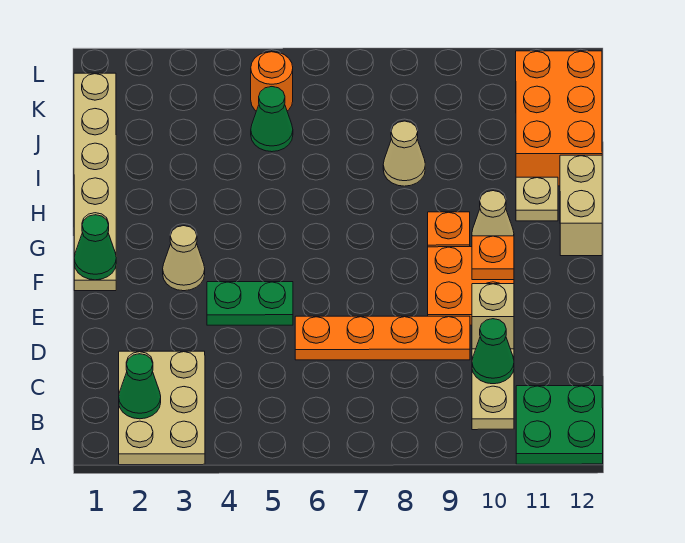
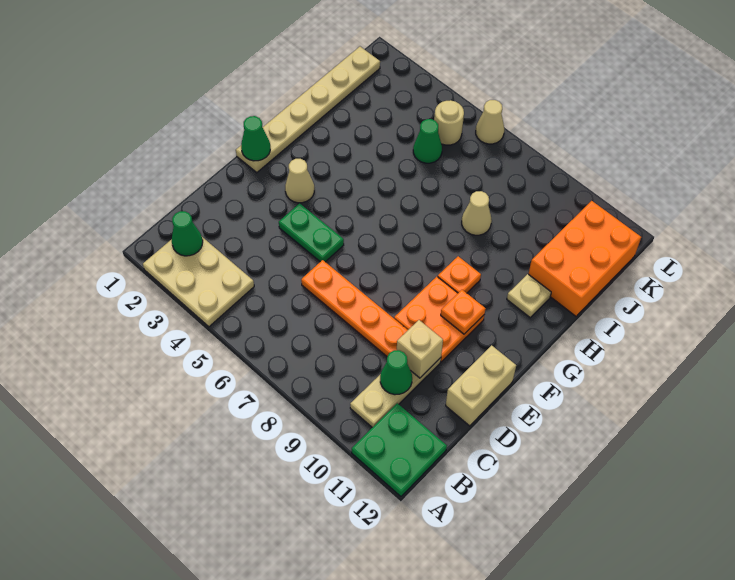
tan 2x3 plate [119,351,205,465] -> tan 2x3 plate turned to [143,237,254,327]
tan 1x1 cone [472,191,514,236] -> tan 1x1 cone moved to [476,100,504,144]
tan 1x2 brick [560,155,602,256] -> tan 1x2 brick moved to [446,345,516,426]
orange 1x1 round brick [251,51,293,111] -> tan 1x1 round brick [434,100,464,145]

